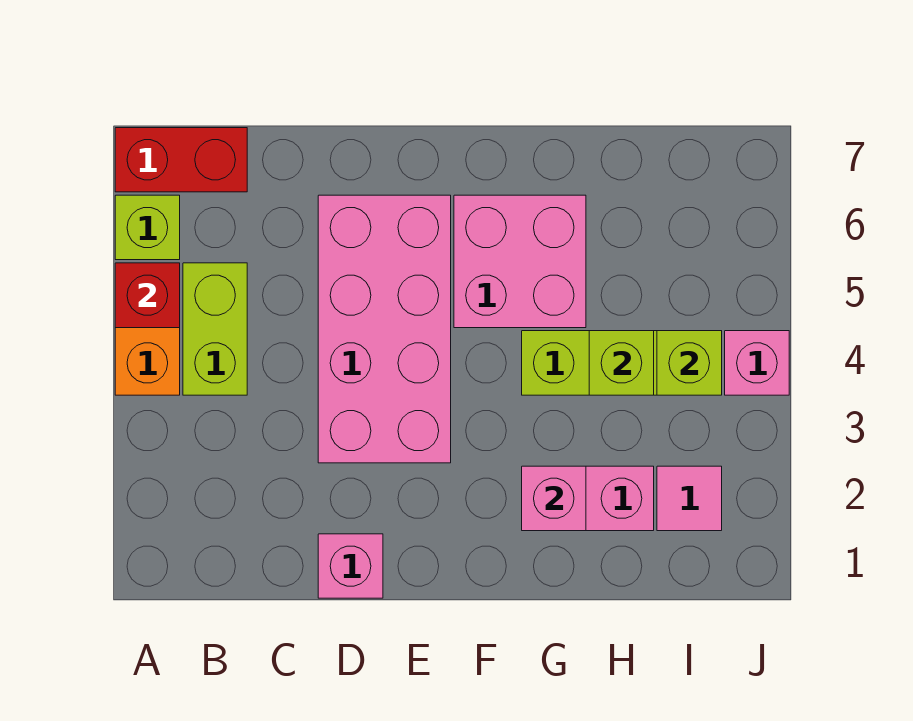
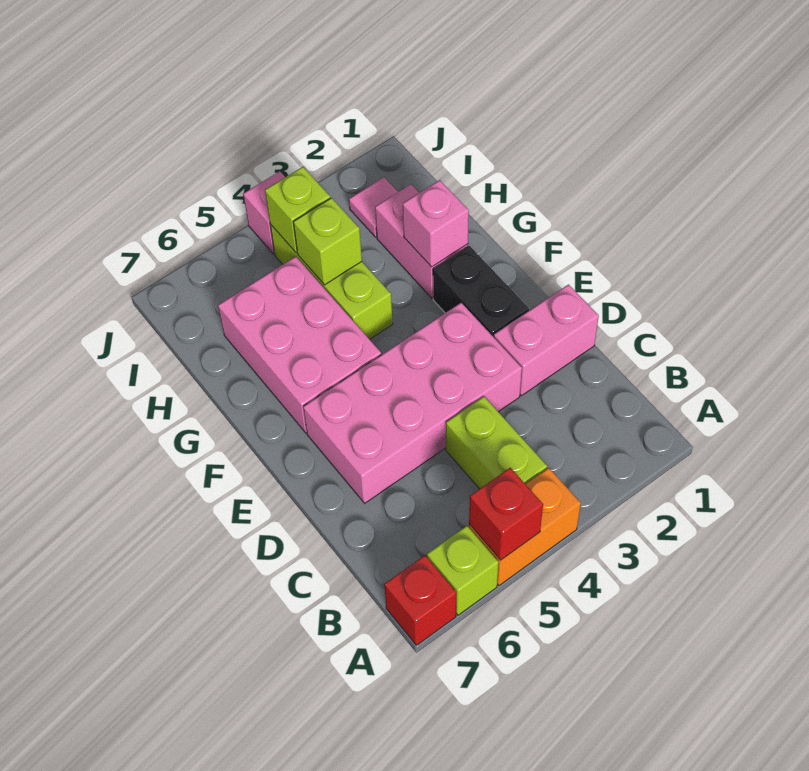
red 1x2 brick [115,128,247,192] -> red 1x1 brick [384,555,456,645]
lime 1x2 brick [183,263,247,395] -> lime 1x2 brick turned to [446,397,547,489]
pink 1x1 brick [318,534,383,598] -> pink 1x2 brick [494,285,599,396]
none -> black 1x2 brick [433,246,529,337]
pink 2x2 brick [454,195,586,328] -> pink 2x3 brick [218,256,381,433]

